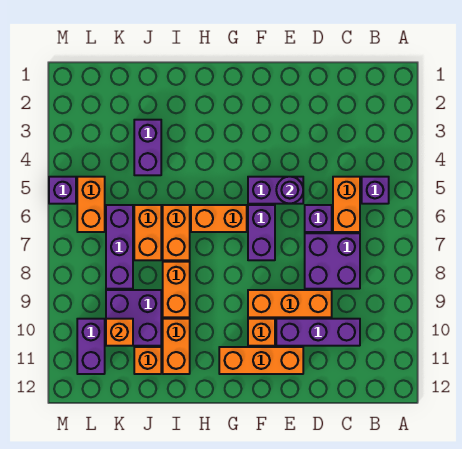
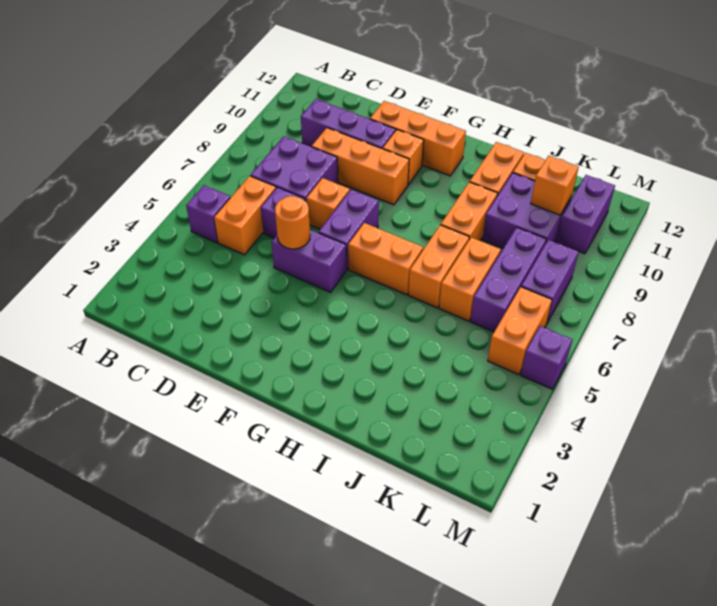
purple 1x1 round brick [276,177,303,204] -> orange 1x1 round brick [275,196,310,249]
none -> orange 1x1 brick [307,178,350,229]
purple 1x2 brick [134,120,161,175] -> purple 1x2 brick moved to [521,240,579,323]

